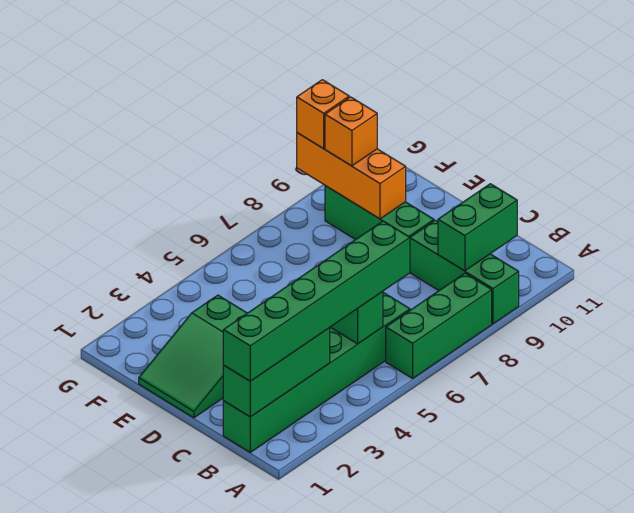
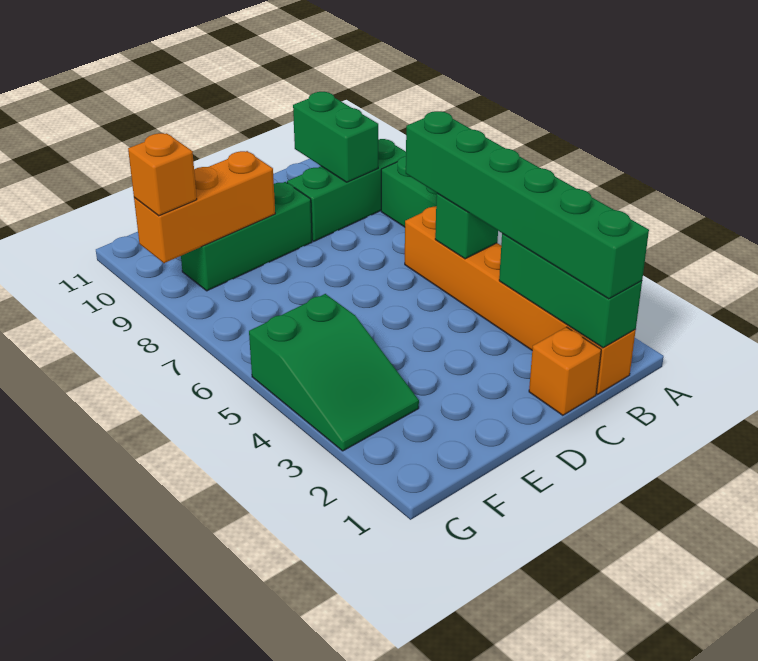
green 1x6 brick [223,293,410,452] -> orange 1x6 brick [405,207,636,394]
green 2x3 slope [139,295,247,418] -> green 2x3 slope moved to [249,294,419,451]
orange 1x1 brick [325,97,377,166] -> orange 1x1 brick moved to [529,327,601,415]

